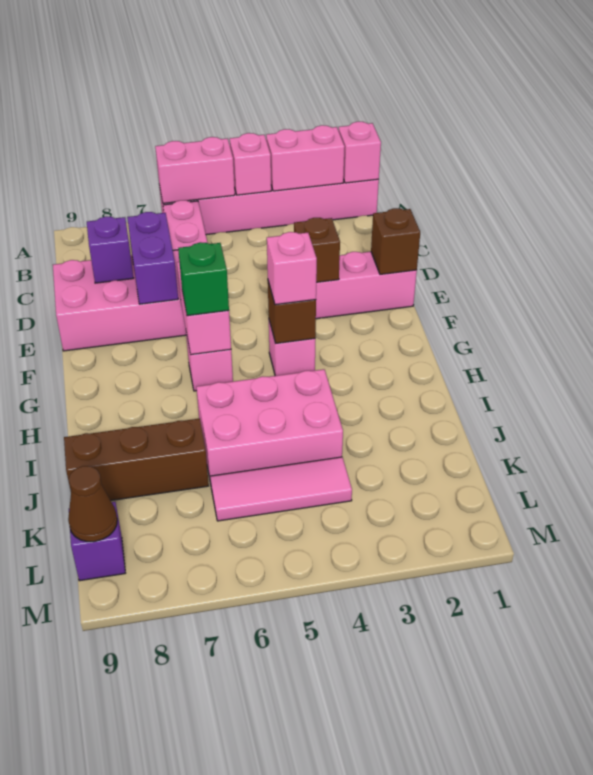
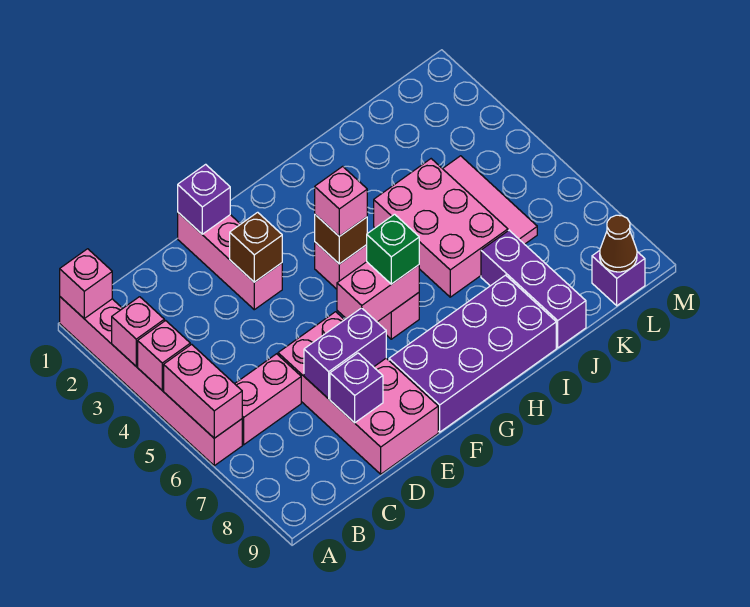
pink 1x2 brick [266,125,345,191] -> pink 1x1 brick [112,297,164,366]
brown 1x1 brick [371,208,420,274] -> purple 1x1 brick [178,164,230,234]
none -> purple 2x4 brick [389,275,556,432]
brown 1x3 brick [64,418,209,500] -> purple 1x3 brick [481,230,586,348]

